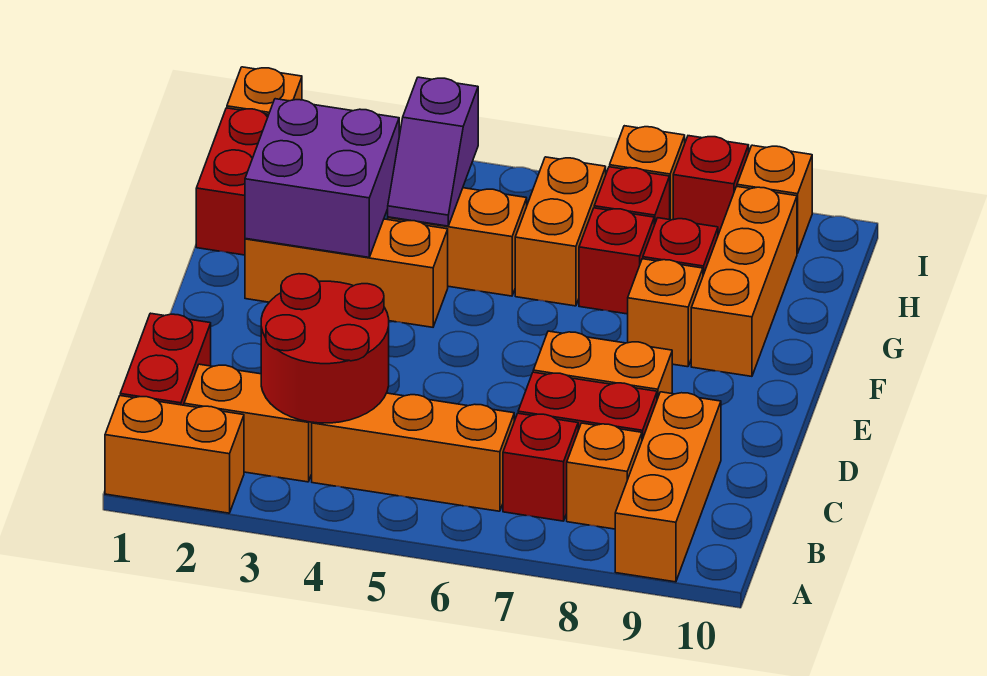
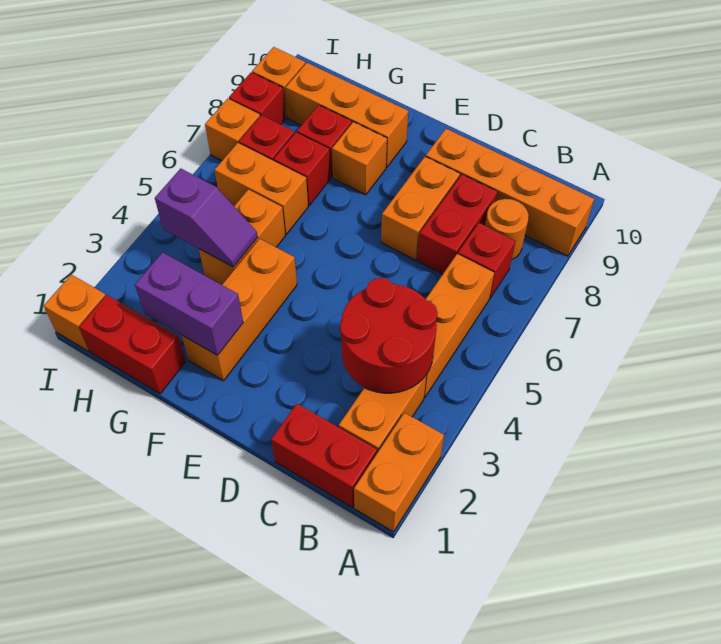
orange 1x3 brick [615,392,721,582] -> orange 1x4 brick [426,129,594,256]
orange 1x1 brick [567,423,642,529] -> orange 1x1 round brick [485,199,529,259]
purple 2x2 brick [245,99,399,257] -> purple 1x2 brick [135,252,243,355]

